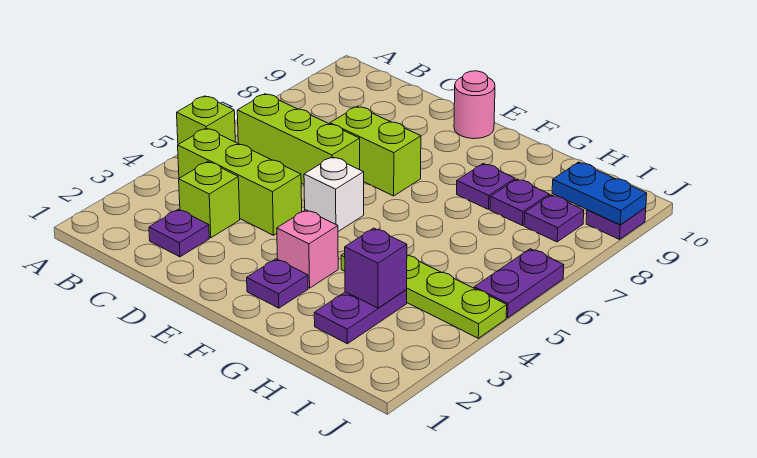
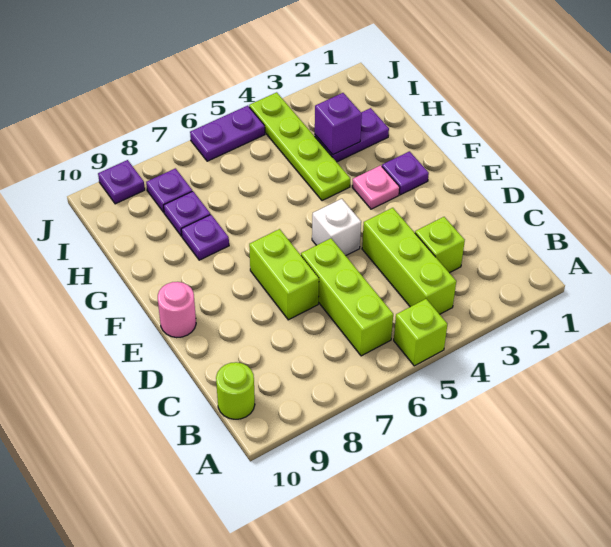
none -> lime 1x1 round brick [216,362,255,419]
purple 1x1 plate [149,209,209,257] -> none
pink 1x1 brick [277,210,338,288] -> pink 1x1 plate [352,165,400,209]
blue 1x2 plate [552,162,647,225] -> none

